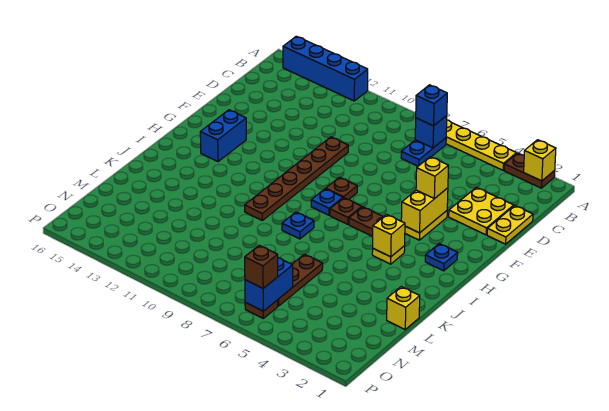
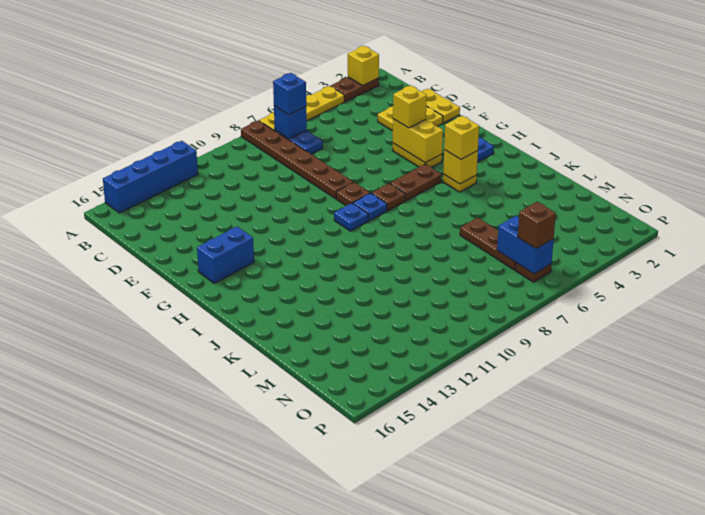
brown 1x6 plate [245,137,348,220] -> brown 1x6 plate moved to [241,120,353,199]
blue 1x2 brick [200,110,246,162] -> blue 1x2 brick turned to [197,227,254,283]
blue 1x1 plate [282,212,314,239] -> blue 1x1 plate moved to [334,203,368,231]
yellow 1x1 brick [387,287,420,329] -> yellow 1x1 brick moved to [444,116,479,159]

